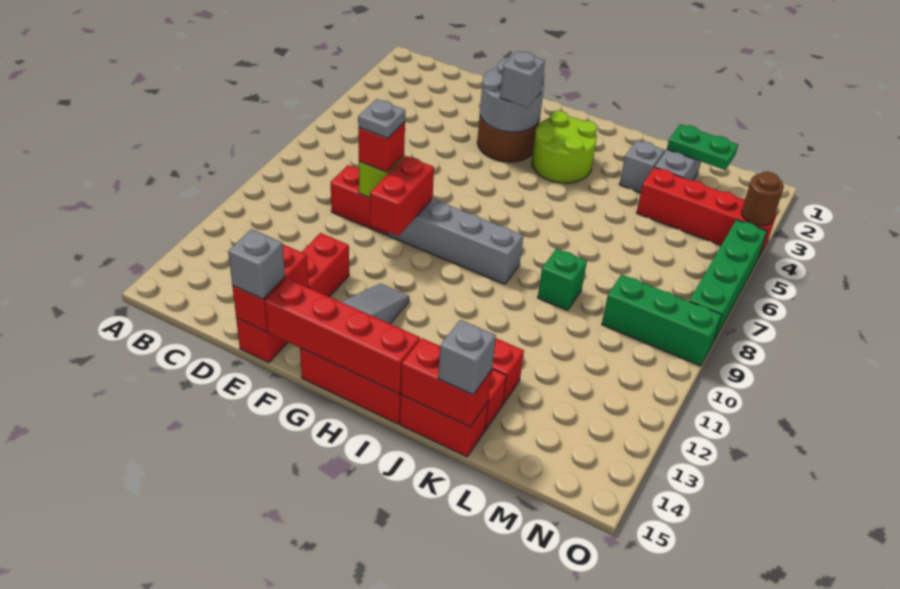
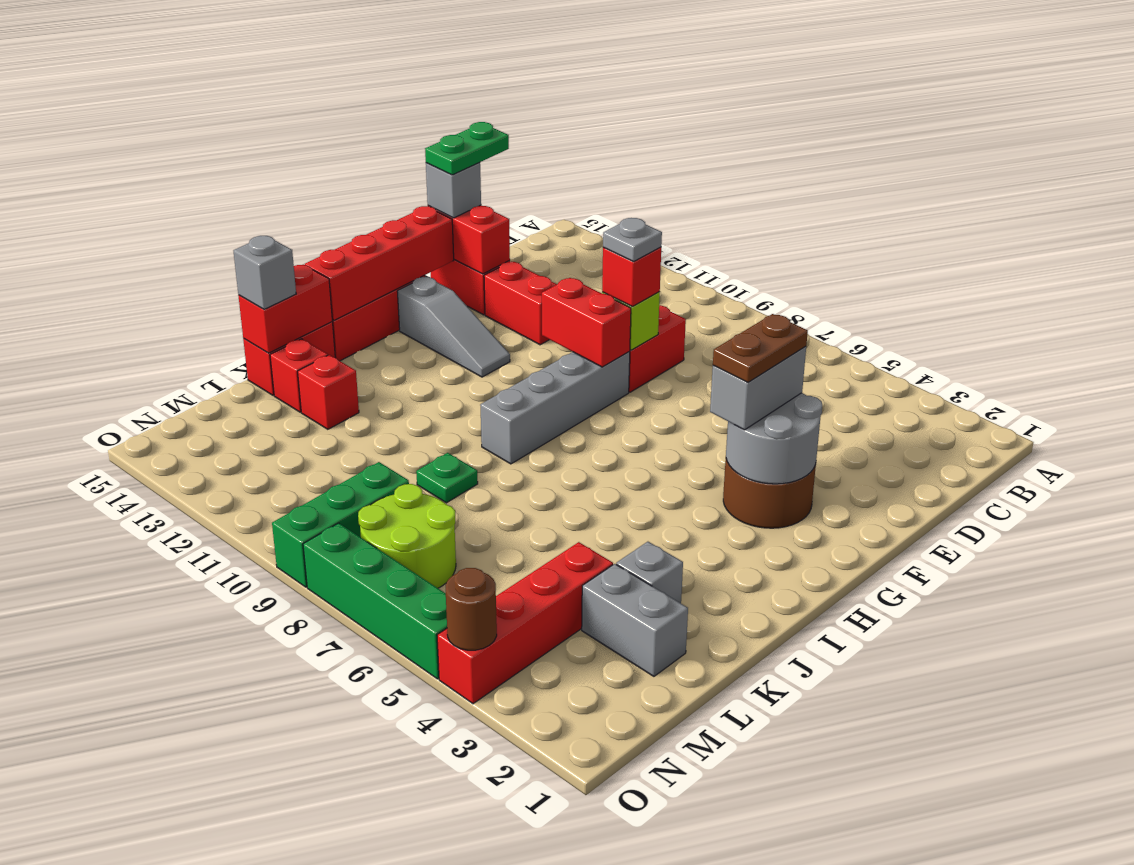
none -> brown 1x2 plate [713,314,808,382]
grey 1x1 brick [500,51,545,108] -> grey 1x2 brick [710,346,806,430]
lime 2x2 round brick [532,111,597,183] -> lime 2x2 round brick moved to [358,484,456,588]
green 1x1 brick [538,248,587,310] -> green 1x1 plate [416,453,478,503]
green 1x2 plate [667,124,738,170] -> green 1x2 plate moved to [425,122,509,175]

